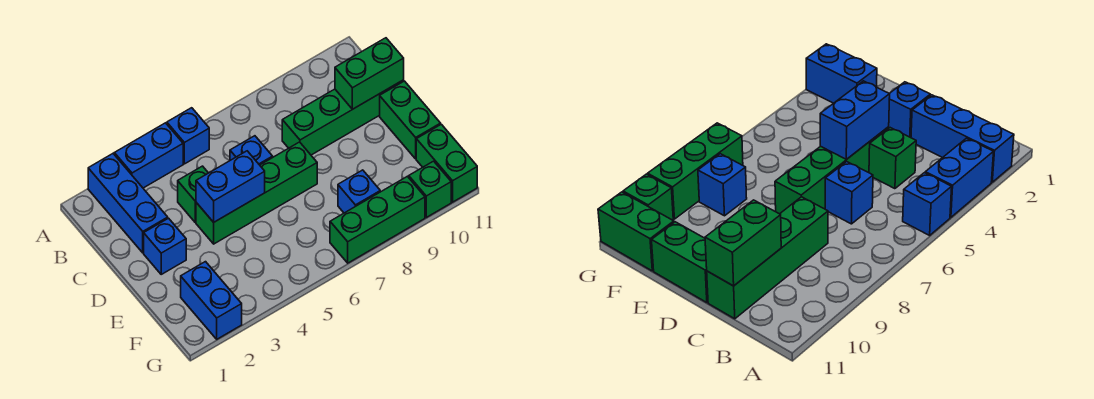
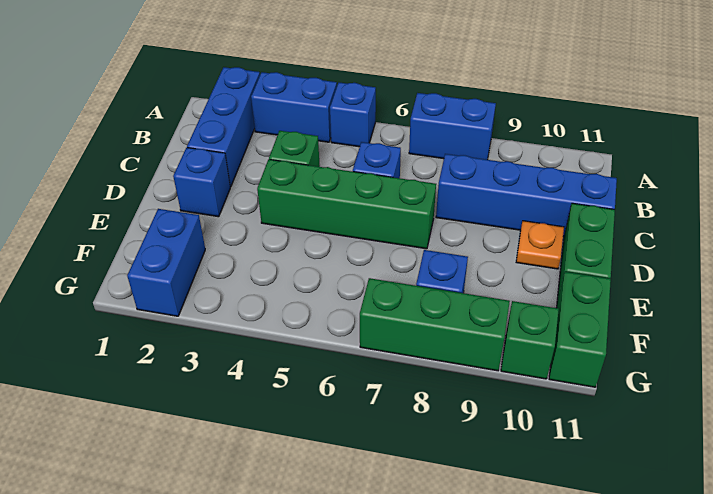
green 1x4 brick [282,80,404,155] -> blue 1x4 brick [436,154,617,237]
green 1x2 brick [335,38,404,109] -> none
blue 1x2 brick [196,151,265,222] -> blue 1x2 brick moved to [409,93,496,160]
none -> orange 1x1 plate [516,221,564,269]

